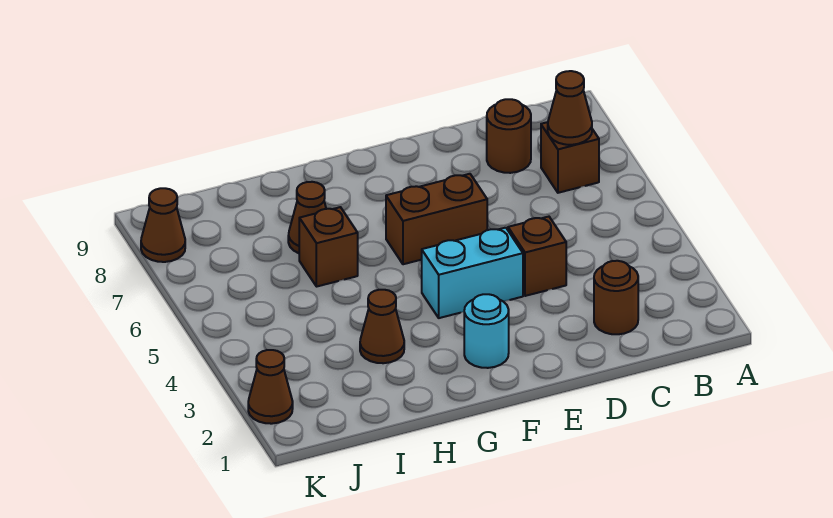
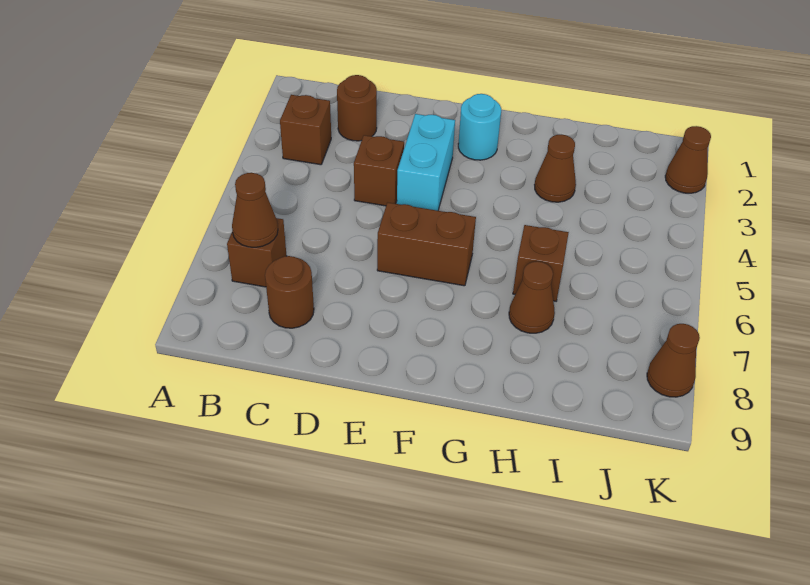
none -> brown 1x1 brick [280,95,331,165]
cyan 1x2 brick [422,228,523,318] -> cyan 1x2 brick turned to [397,114,455,211]

